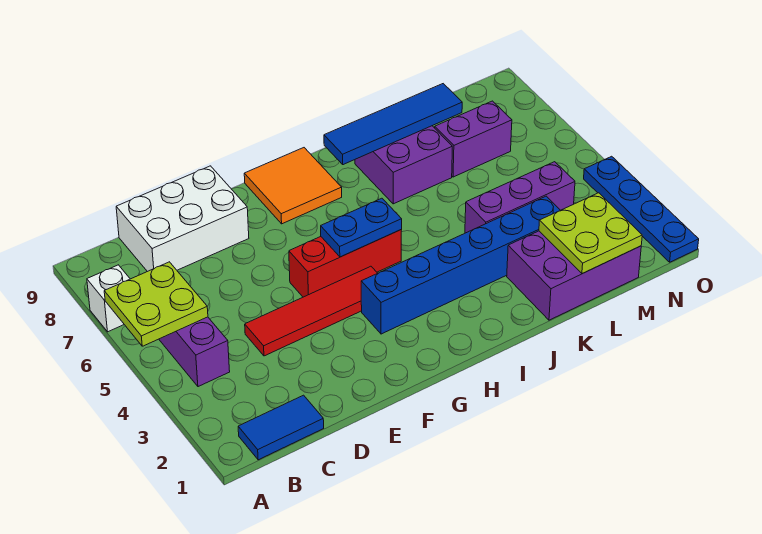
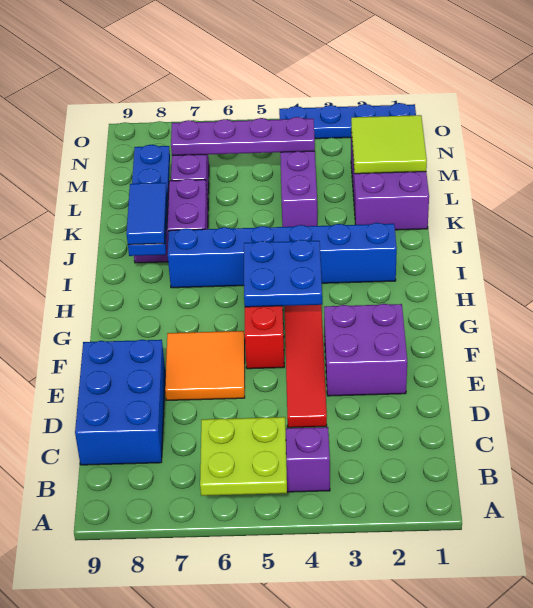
white 1x1 brick [87,265,130,332] -> none
blue 1x2 tile [238,395,324,460] -> blue 1x2 tile moved to [126,183,167,245]
white 2x3 brick [116,166,249,272] -> blue 2x3 brick [75,340,165,465]
none -> purple 2x2 brick [324,304,407,396]
blue 1x6 brick [361,196,560,334] -> blue 1x6 brick turned to [168,223,397,288]
blue 1x2 plate [321,198,402,257] -> blue 2x2 plate [244,240,322,307]
orange 2x2 tile [244,148,342,224] -> orange 2x2 tile moved to [165,331,245,400]
blue 1x4 tile [324,84,462,165] -> blue 1x4 plate [128,145,170,256]
lime 2x2 plate [539,193,642,274] -> lime 2x2 tile [351,115,427,174]
none -> purple 1x4 plate [171,117,315,156]

